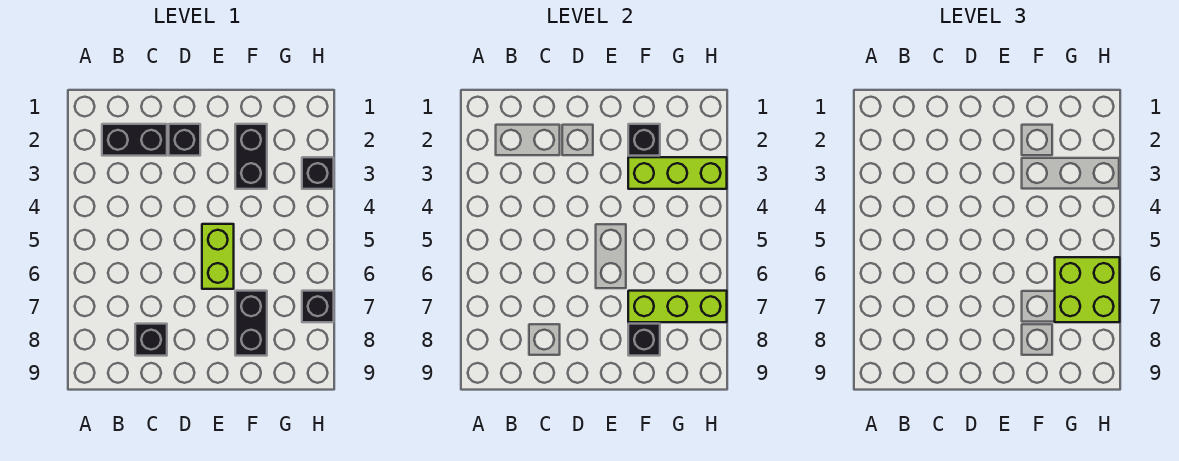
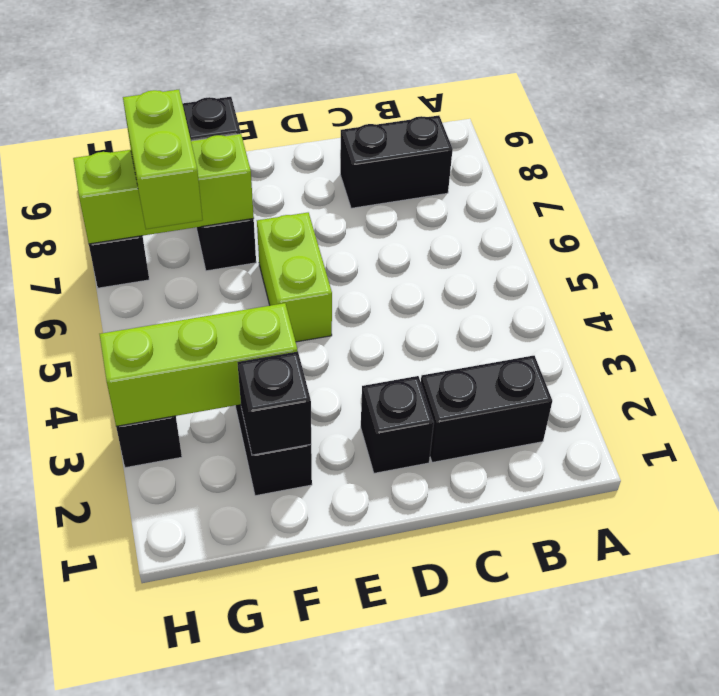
black 1x1 brick [135,324,167,356] -> black 1x2 brick [340,115,453,208]
lime 2x2 brick [1055,257,1120,322] -> lime 1x2 brick [123,90,203,229]

